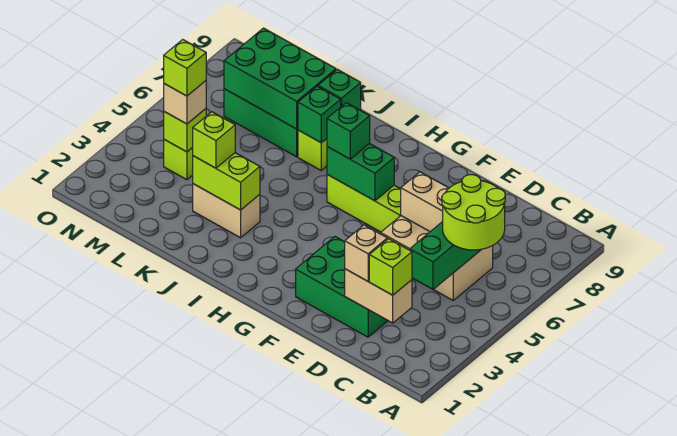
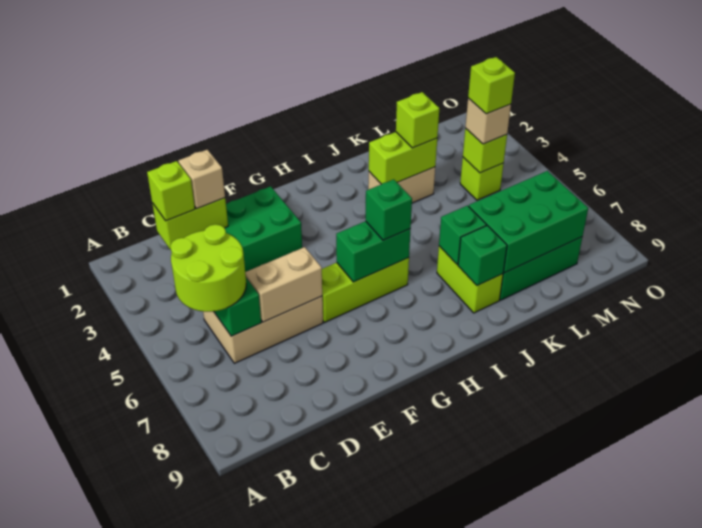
tan 1x2 brick [345,269,412,323] -> lime 1x2 brick [152,198,228,250]

